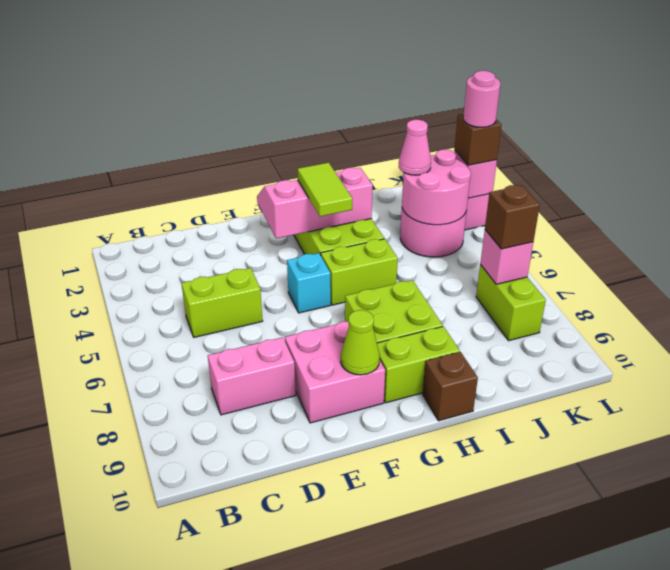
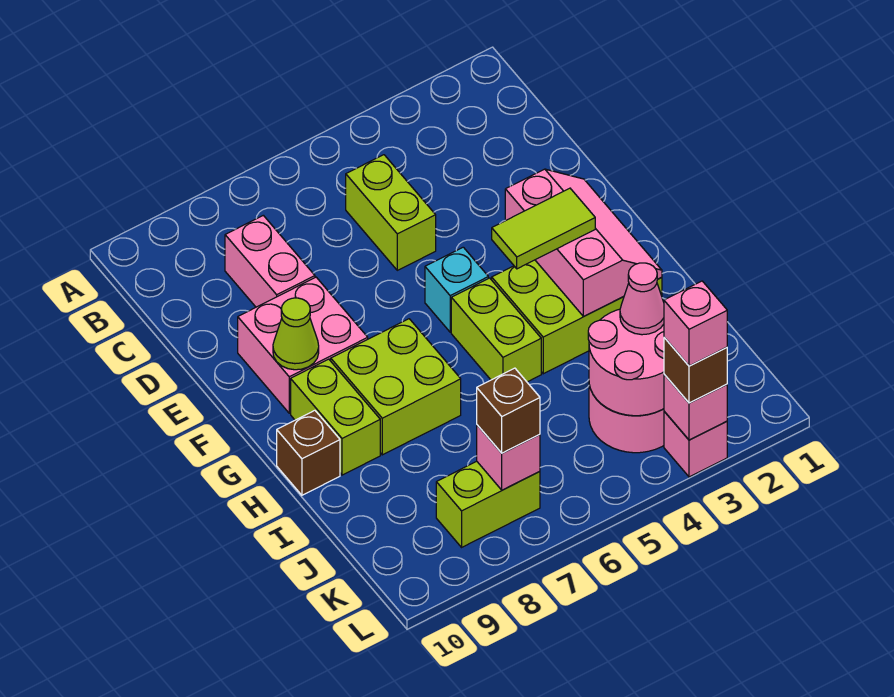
pink 1x1 round brick [463,71,500,127] -> pink 1x1 brick [664,281,727,366]

